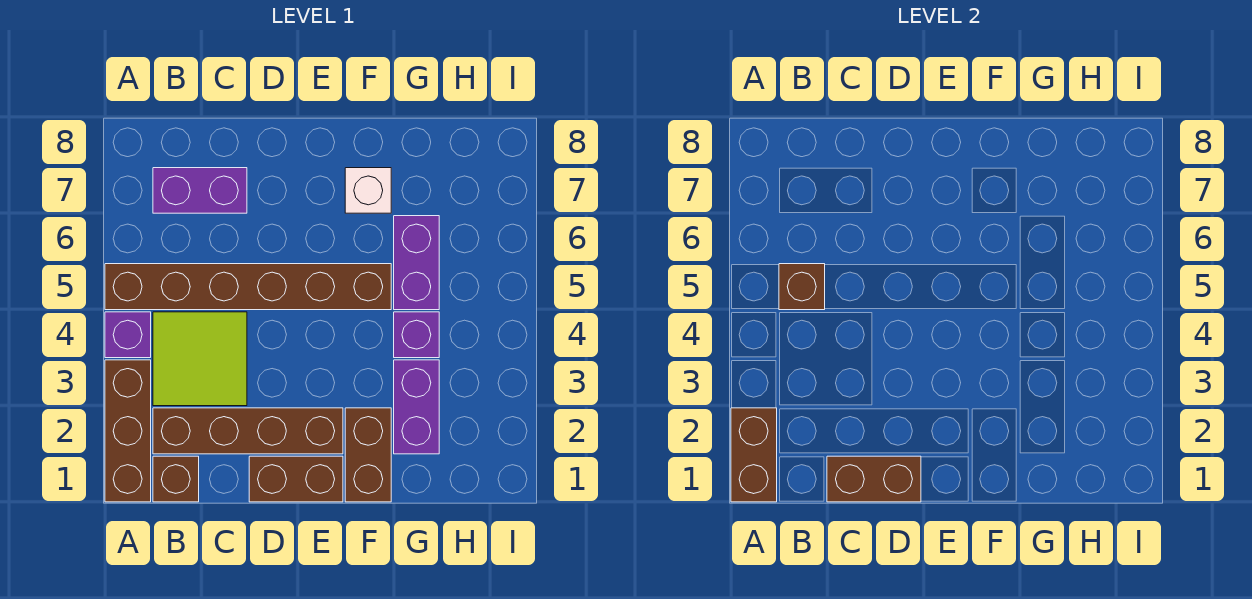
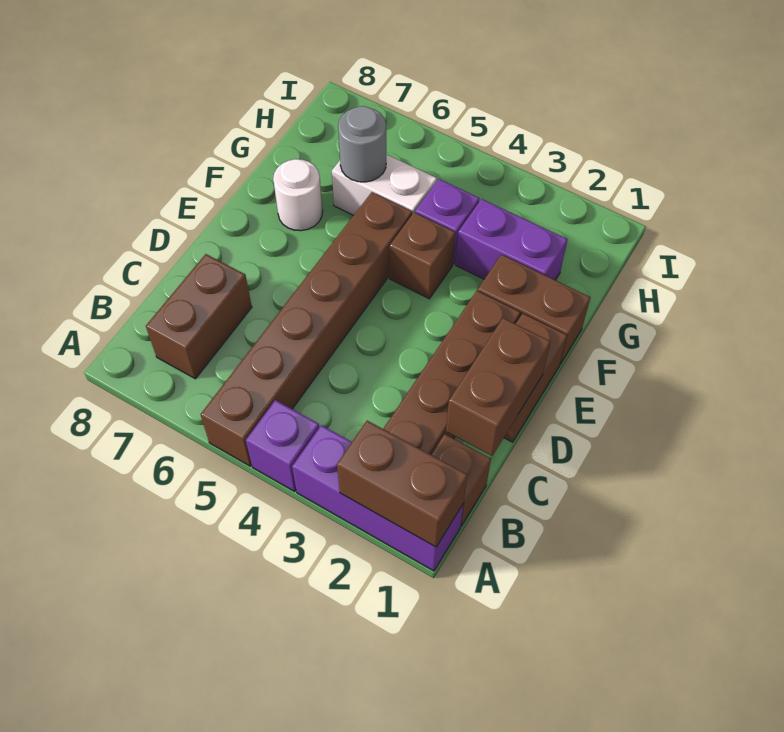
brown 1x3 brick [105,360,151,502] -> purple 1x3 brick [292,425,463,571]
lime 2x2 tile [153,312,247,406] -> none
brown 1x1 brick [779,264,825,310] -> brown 1x1 brick moved to [390,213,455,299]
purple 1x2 brick [153,168,247,213] -> brown 1x2 brick [146,254,252,379]
white 1x1 brick [345,168,391,213] -> white 1x1 round brick [273,159,323,231]
purple 1x2 brick [394,216,439,310] -> white 1x2 brick [332,154,437,215]
none -> grey 1x1 round brick [338,106,386,182]

